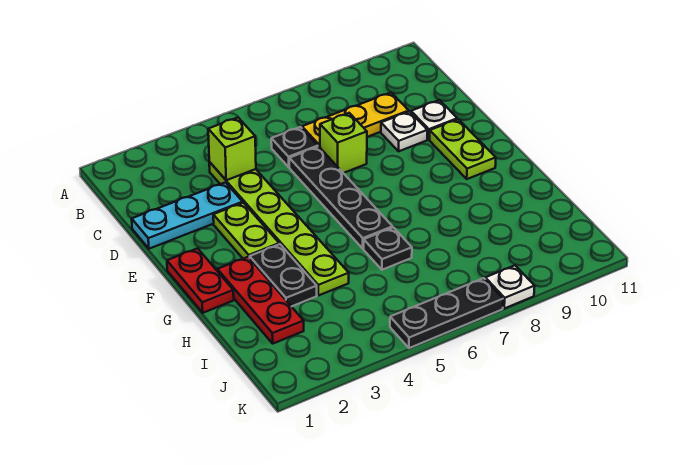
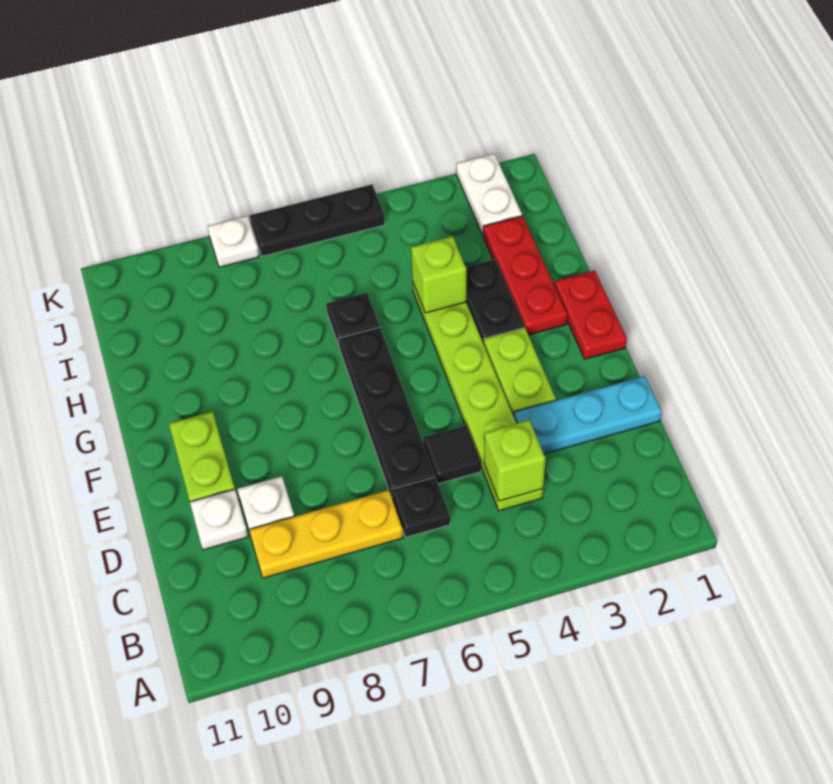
none -> black 1x1 tile [423,425,481,484]
lime 1x1 brick [320,113,367,173] -> lime 1x1 brick moved to [411,236,466,313]
none -> white 1x2 plate [456,154,522,235]

